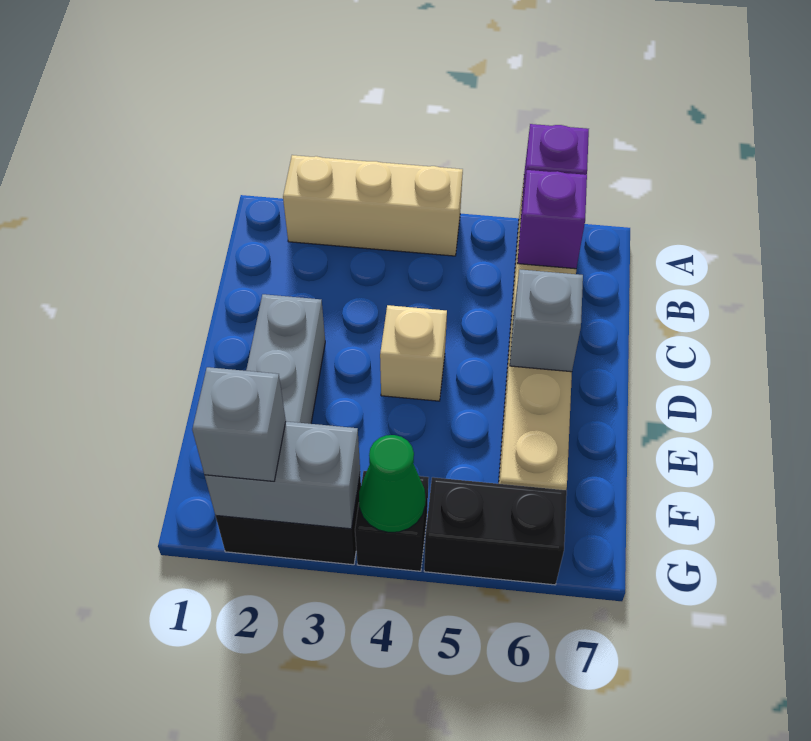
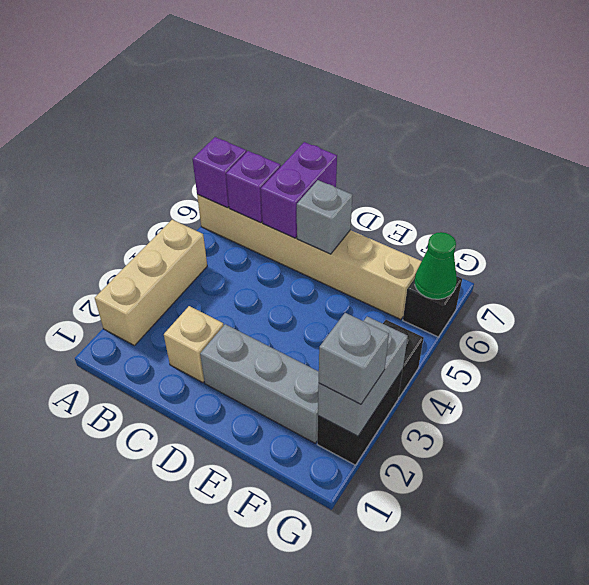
none -> purple 1x2 brick [261,142,337,238]
tan 1x1 brick [380,305,447,401] -> tan 1x1 brick moved to [164,306,224,383]
green 1x1 cone [359,435,426,532] -> green 1x1 cone moved to [415,232,457,299]
black 1x2 brick [424,477,567,585] -> black 1x1 brick [403,276,462,337]

